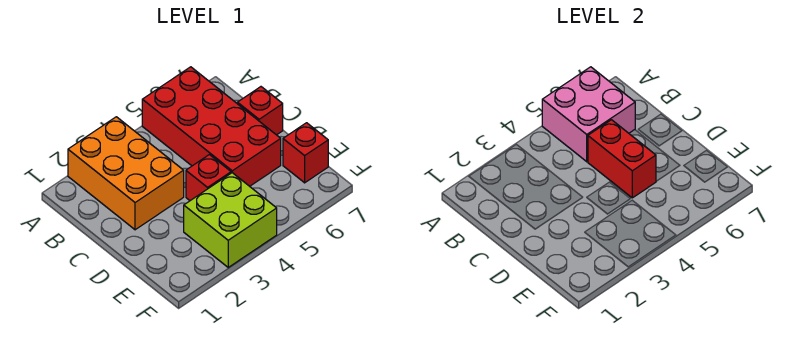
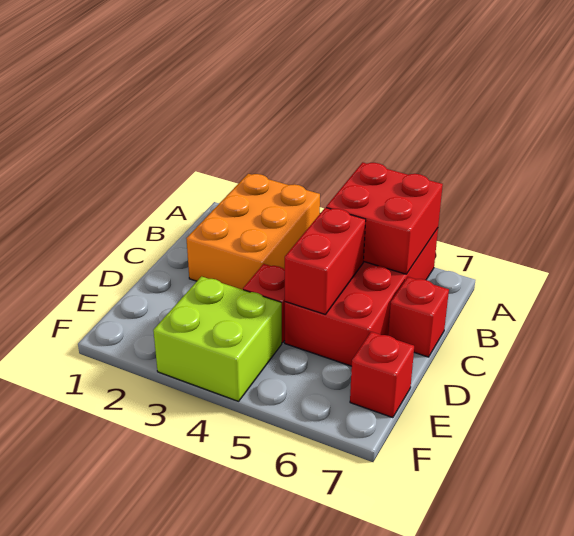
pink 2x2 brick [542,67,635,162] -> red 2x2 brick [326,162,443,274]

